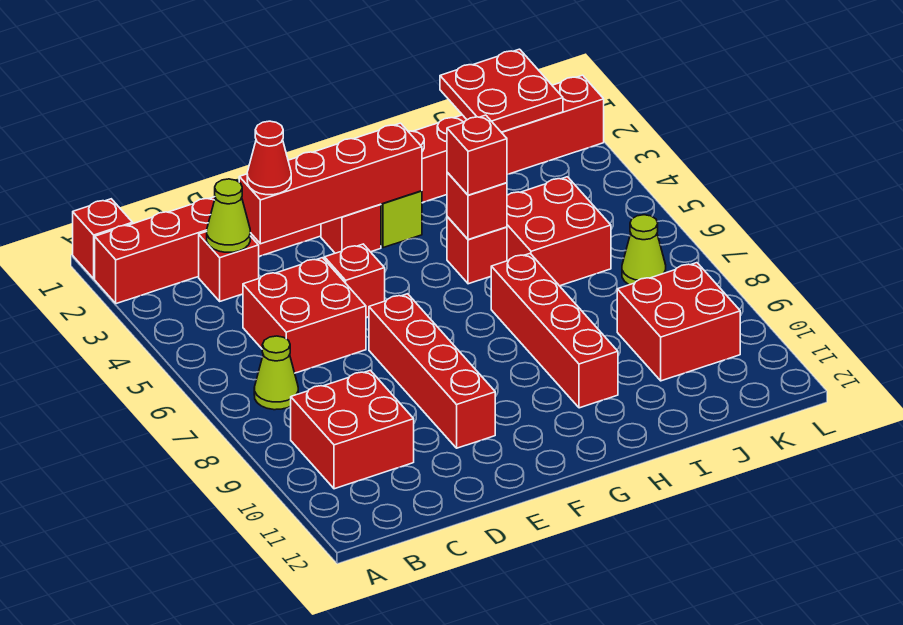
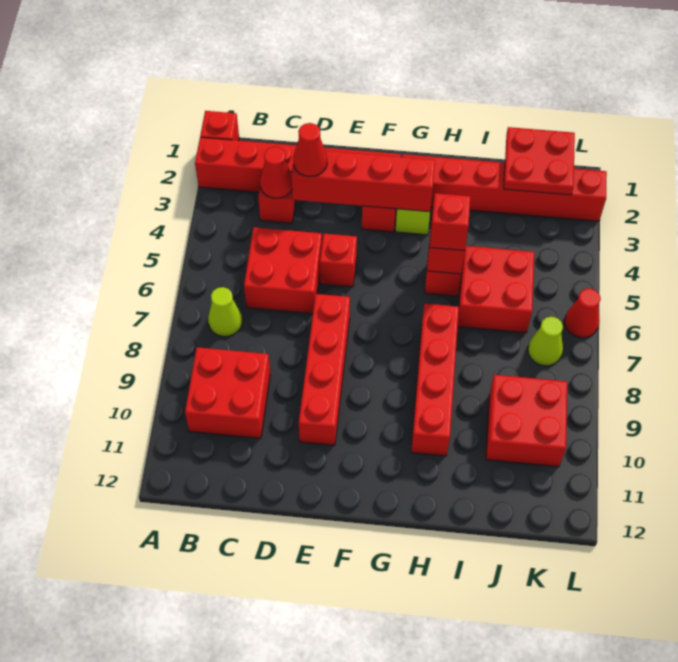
lime 1x1 cone [207,179,250,252] -> red 1x1 cone [260,147,292,198]
none -> red 1x1 cone [565,288,601,338]

